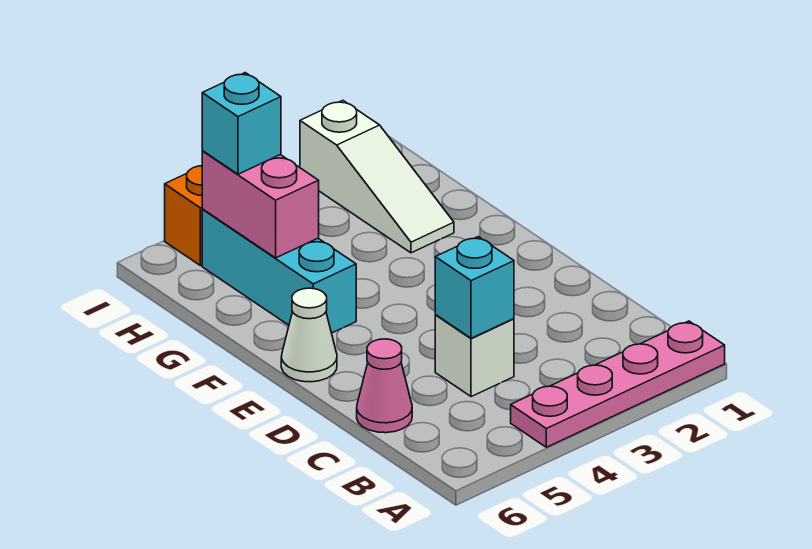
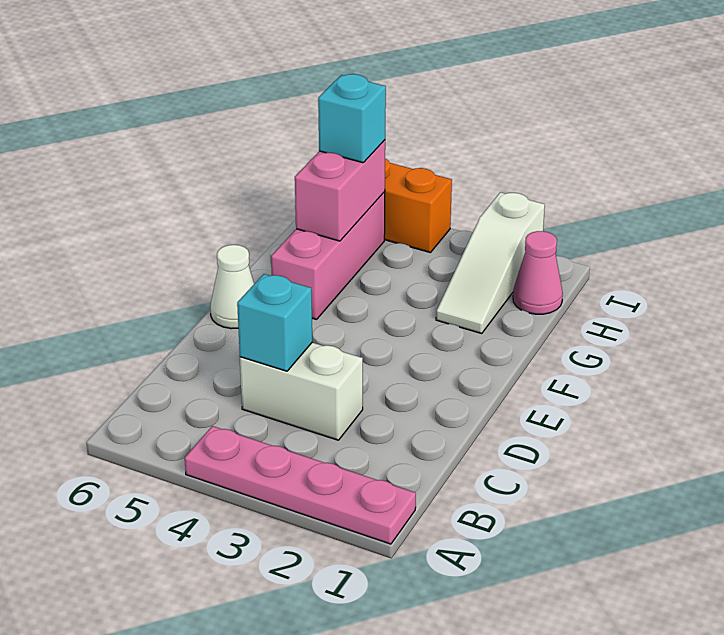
white 1x1 brick [435,315,514,397] -> white 1x2 brick [240,342,363,440]
pink 1x1 cone [357,339,412,433] -> pink 1x1 cone moved to [513,231,563,314]
cyan 1x3 brick [202,209,356,333] -> pink 1x3 brick [271,192,385,320]

